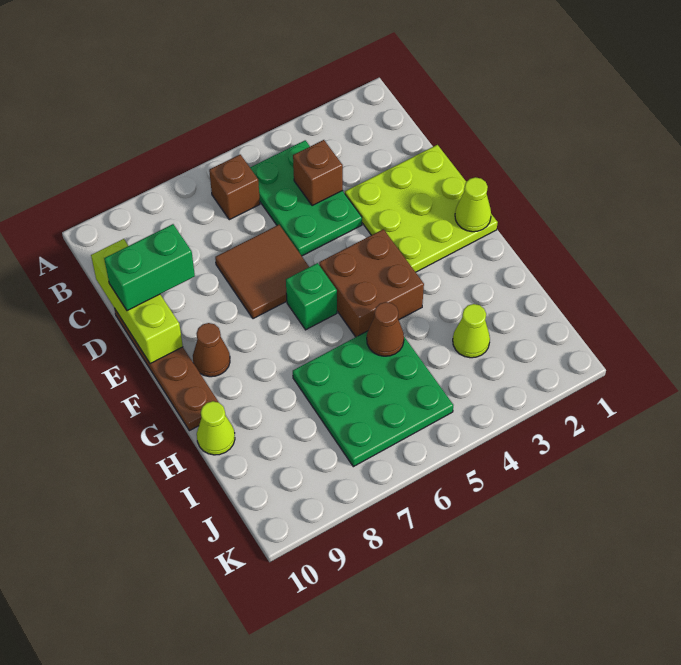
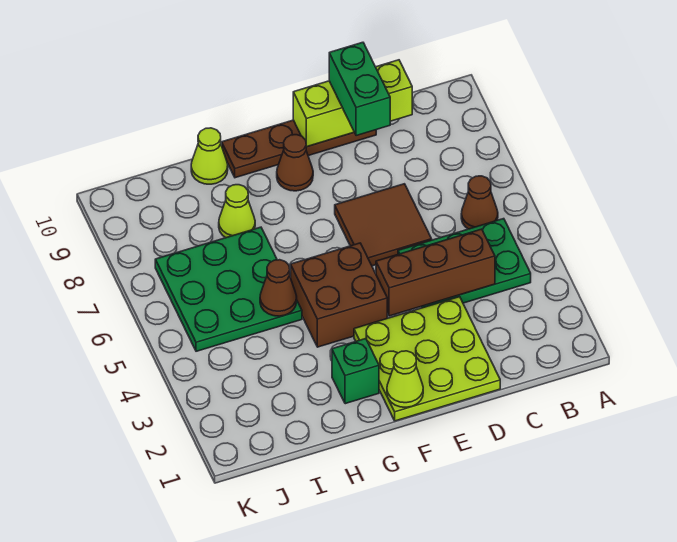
brown 1x1 brick [209,155,260,220] -> brown 1x1 cone [461,176,498,229]
brown 1x1 brick [293,140,343,206] -> brown 1x3 brick [376,229,495,316]
green 1x1 brick [286,263,337,330] -> green 1x1 brick moved to [332,339,379,404]
lime 1x1 cone [453,304,490,358] -> lime 1x1 cone moved to [219,185,255,238]

